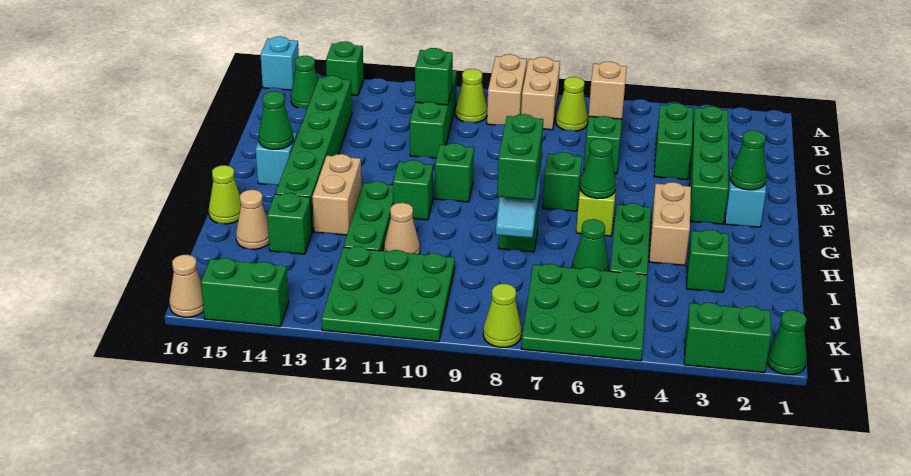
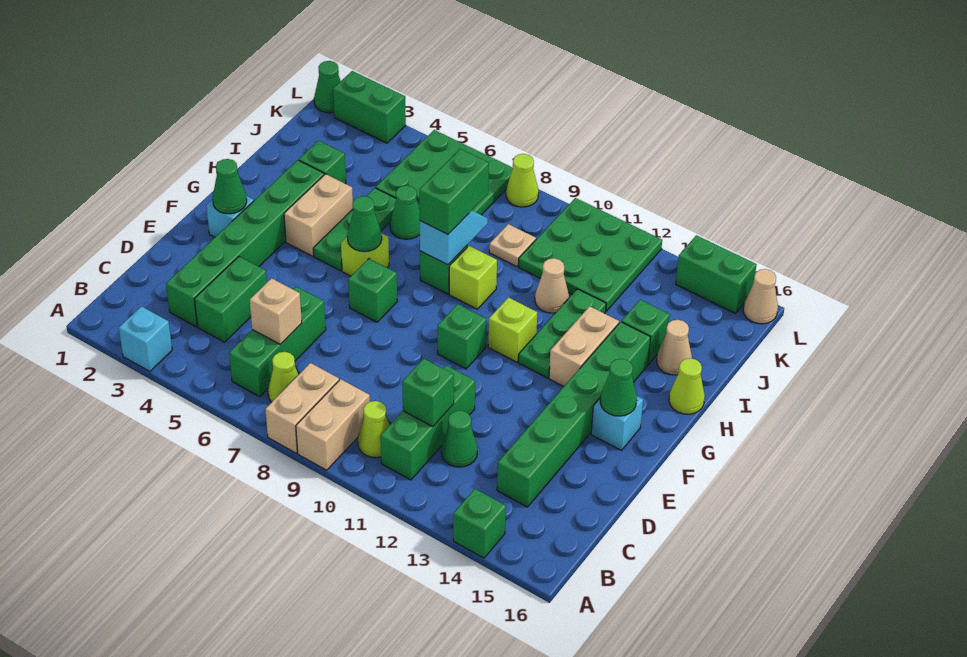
cyan 1x1 brick [260,36,299,90] -> cyan 1x1 brick moved to [119,306,172,371]
green 1x1 cone [291,56,318,109] -> green 1x1 cone moved to [441,410,478,467]
green 1x4 brick [689,106,728,224] -> green 1x6 brick [166,160,324,327]
green 1x1 brick [393,160,433,220] -> lime 1x1 brick [488,298,537,362]
none -> lime 1x1 brick [449,246,497,309]
none -> tan 1x1 plate [489,224,536,267]

